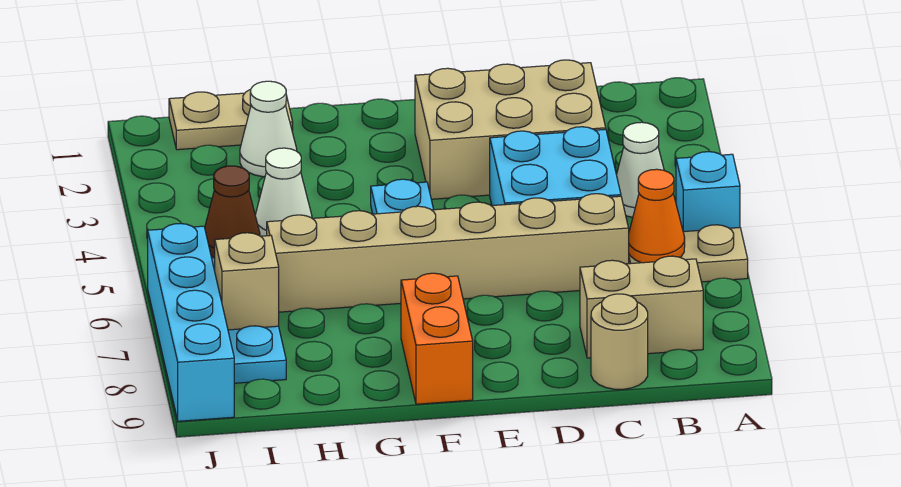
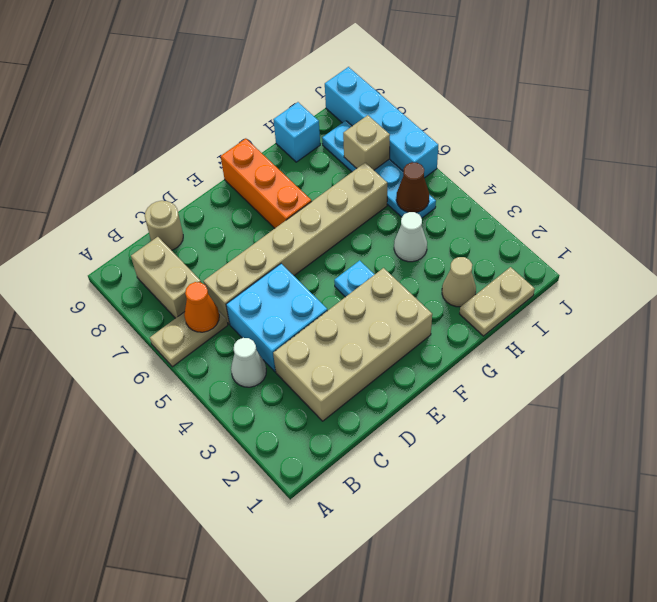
cyan 1x1 brick [676,152,740,232] -> cyan 1x1 brick moved to [273,102,320,162]
tan 1x2 brick [580,256,703,358] -> tan 1x2 brick turned to [131,237,201,318]
tan 2x3 brick [415,60,606,199] -> tan 2x4 brick [273,268,432,421]
orange 1x2 brick [401,273,473,404] -> orange 1x3 brick [221,139,312,228]
white 1x1 cone [240,81,297,177] -> tan 1x1 cone [442,257,476,307]

